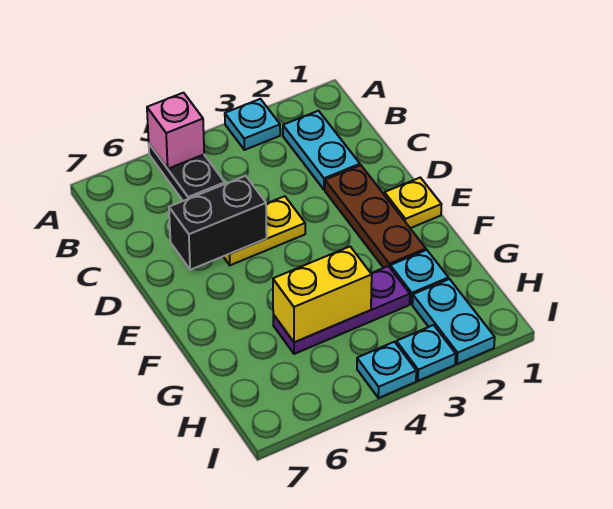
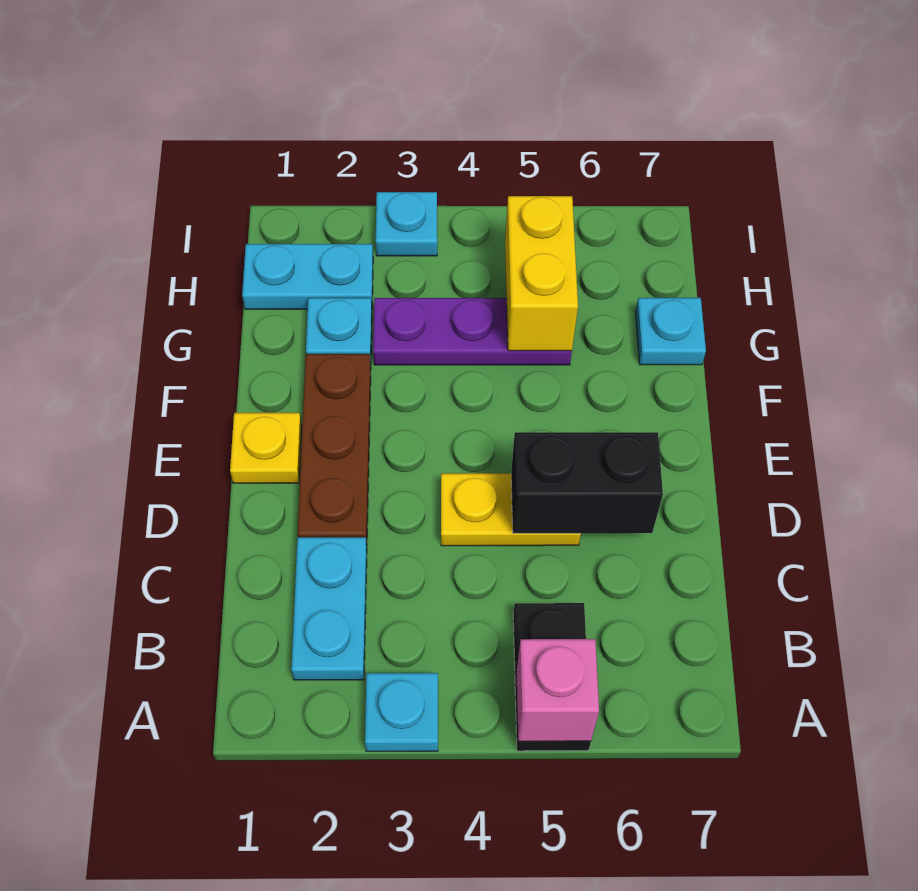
yellow 1x2 brick [273,247,372,342] -> yellow 1x2 brick turned to [505,196,578,351]
cyan 1x2 plate [412,279,495,364] -> cyan 1x2 plate turned to [242,244,373,309]
cyan 1x1 plate [357,342,416,398] -> cyan 1x1 plate moved to [635,298,706,365]

